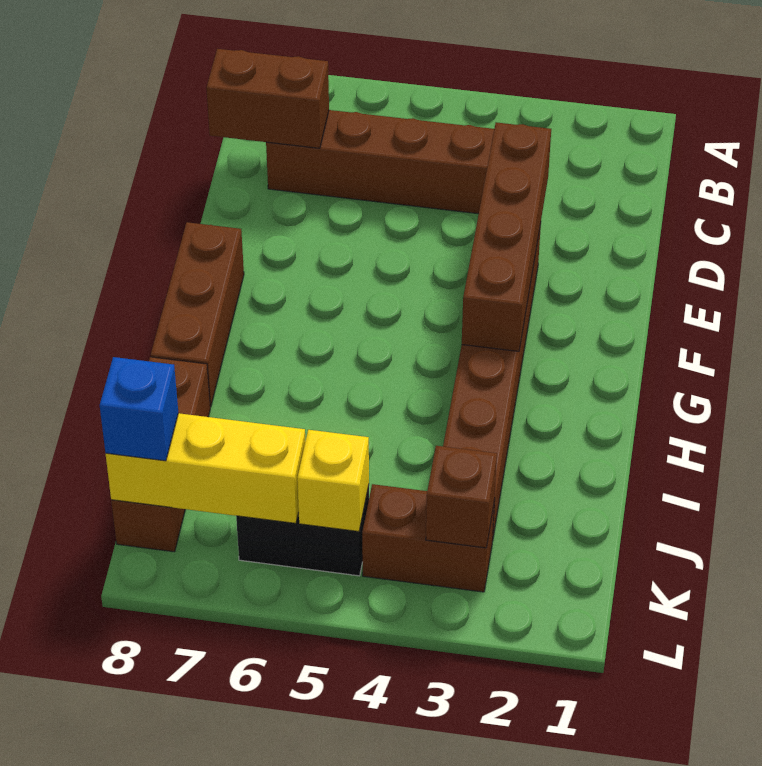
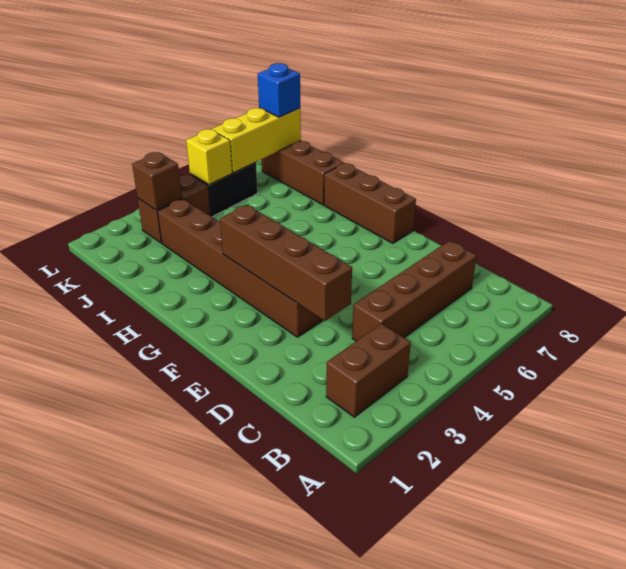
brown 1x2 brick [206,49,329,148] -> brown 1x2 brick moved to [326,324,411,417]

